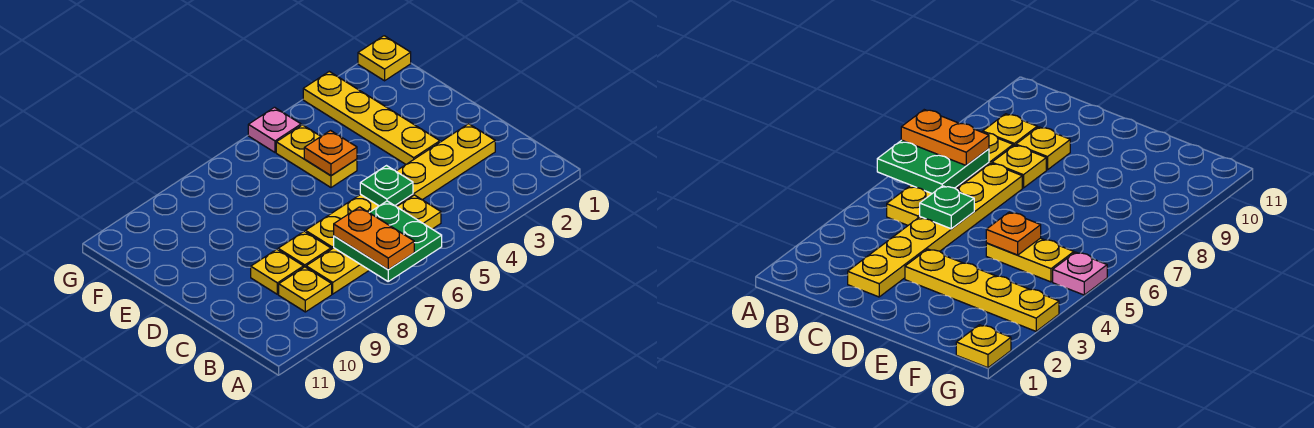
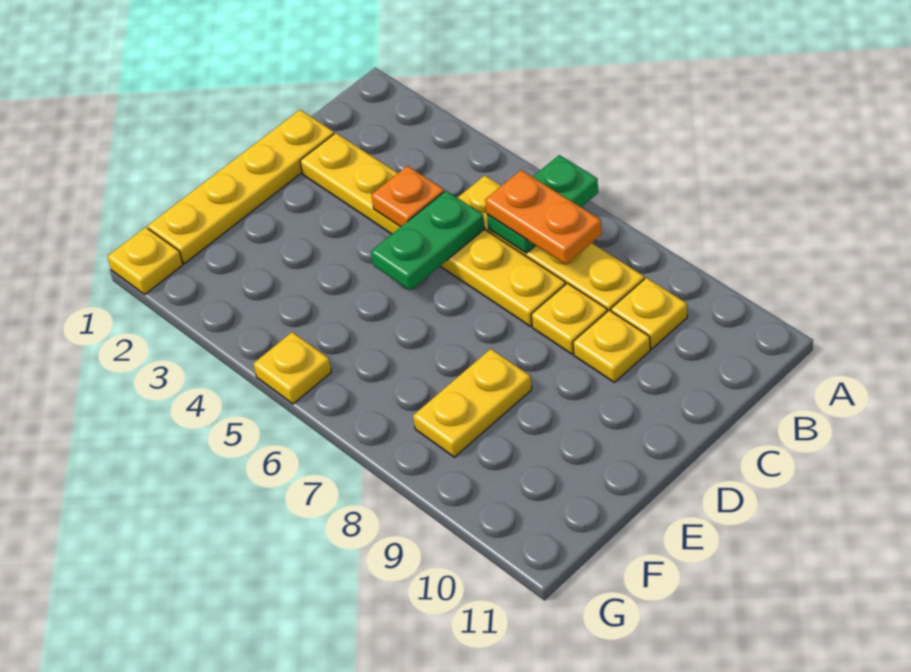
green 2x2 plate [334,201,442,281] -> green 1x2 plate [487,155,598,253]
orange 1x2 plate [334,207,414,270] -> orange 1x2 plate turned to [485,170,602,265]
green 1x1 plate [360,166,413,206] -> green 1x2 plate [371,191,485,290]
yellow 1x4 plate [303,72,440,164] -> yellow 1x4 plate moved to [148,110,334,263]
yellow 1x2 plate [276,125,357,187] -> yellow 1x2 plate moved to [413,349,532,457]
orange 1x1 plate [304,131,357,176] -> orange 1x1 plate moved to [371,166,444,227]
pink 1x1 plate [248,107,301,152] -> yellow 1x1 plate [254,332,332,404]

